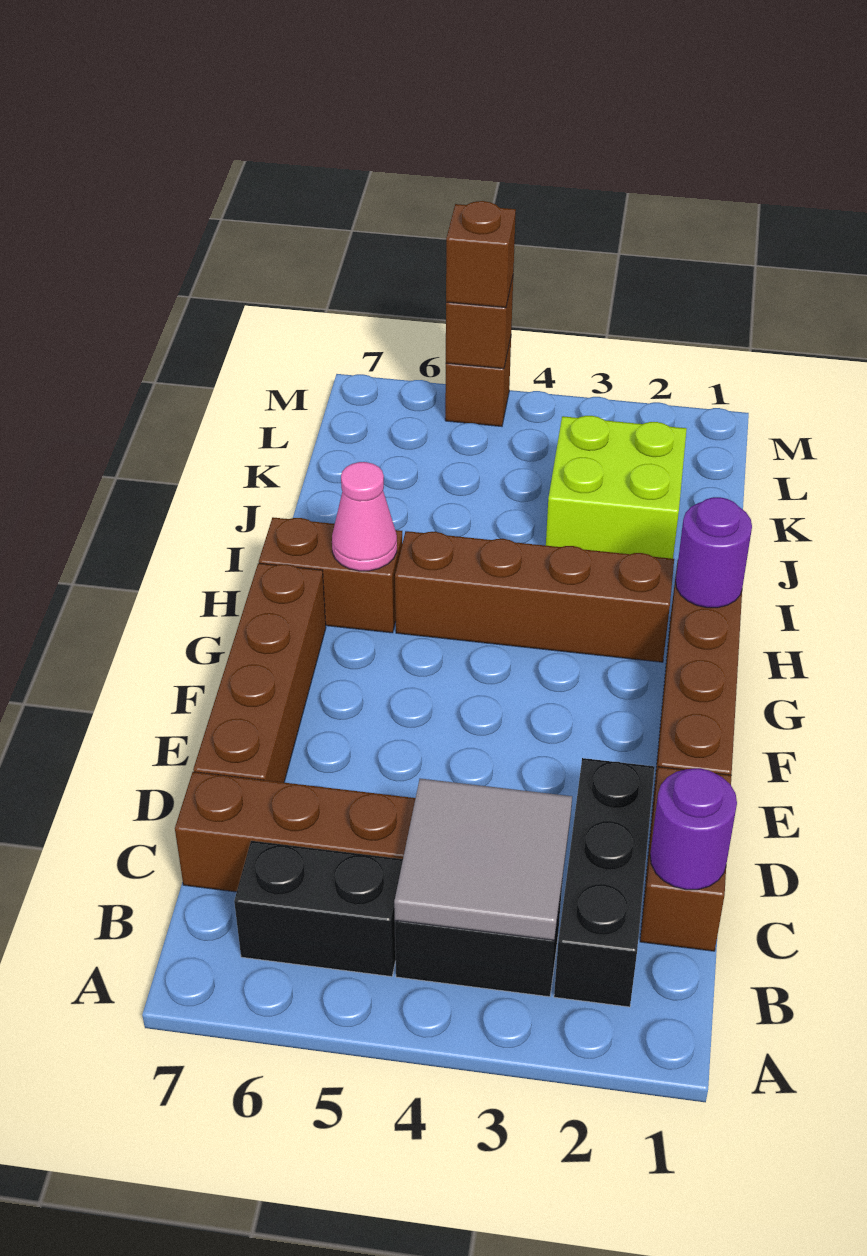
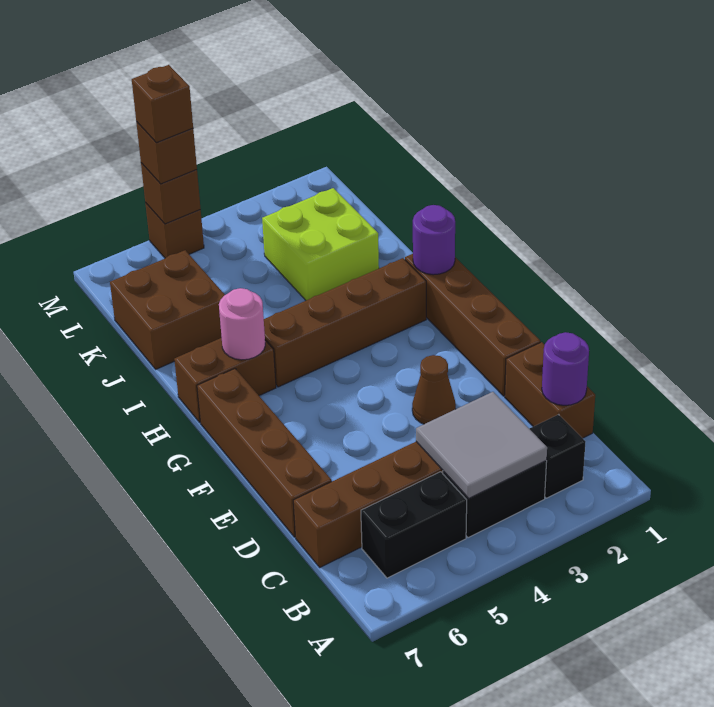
black 1x3 brick [554,758,655,1007] -> black 1x1 brick [529,414,585,498]
none -> brown 1x1 cone [412,355,456,424]
pink 1x1 cone [332,462,397,571] -> pink 1x1 round brick [219,288,265,360]
none -> brown 2x2 brick [110,250,225,369]
none -> brown 1x1 brick [132,65,193,143]

